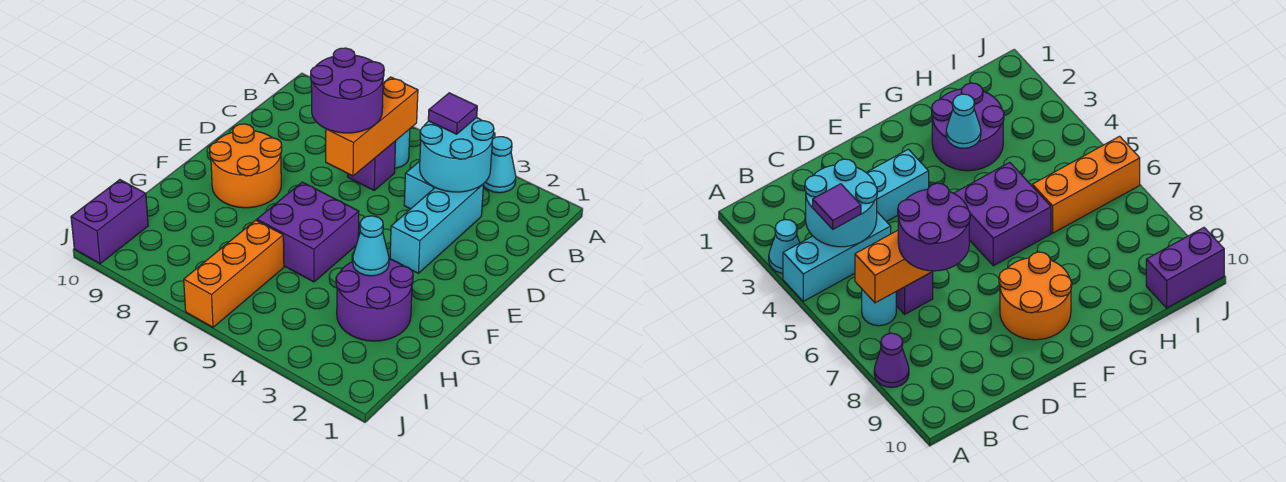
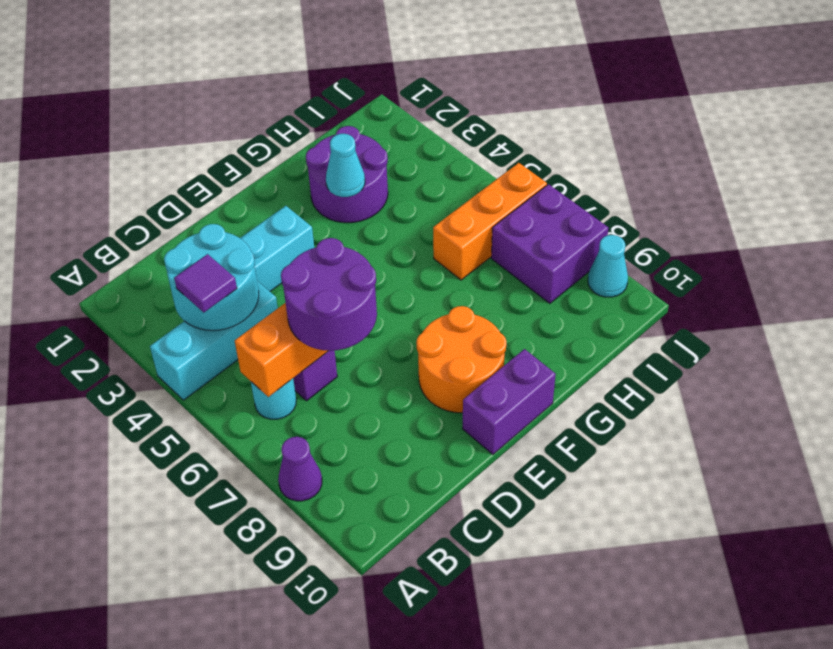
cyan 1x1 cone [483,137,516,193] -> cyan 1x1 cone moved to [588,235,628,297]
purple 2x2 brick [257,182,359,282] -> purple 2x2 brick moved to [491,184,608,303]
purple 1x2 brick [71,180,148,263] -> purple 1x2 brick moved to [463,349,556,454]

